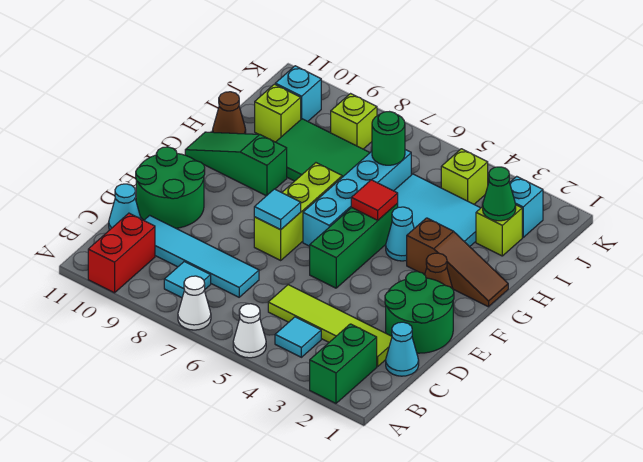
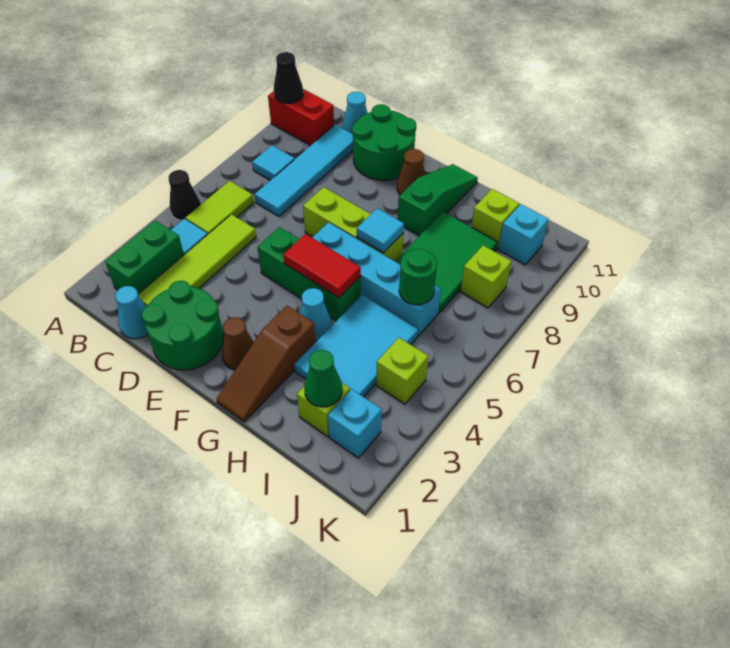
green 1x2 brick [310,324,377,403] -> green 1x2 brick turned to [105,220,184,294]
white 1x1 cone [233,304,266,358] -> black 1x1 cone [169,170,201,220]
white 1x1 cone [178,276,211,330] -> none
none -> black 1x1 cone [274,52,303,103]
none -> lime 1x2 tile [186,181,254,234]
cyan 1x1 tile [254,189,301,230] -> cyan 1x1 tile moved to [357,208,404,253]
red 1x1 tile [351,180,398,220] -> red 1x2 tile [283,234,361,298]
brown 1x1 cone [213,92,246,134] -> brown 1x1 cone moved to [397,149,425,195]

